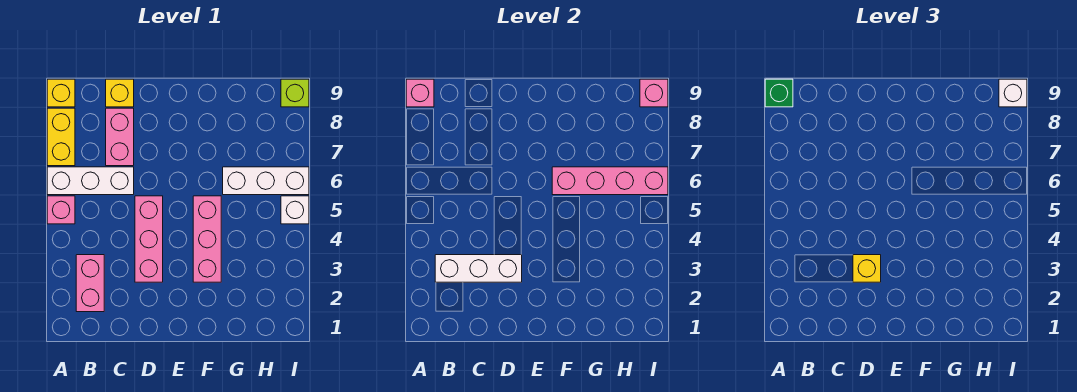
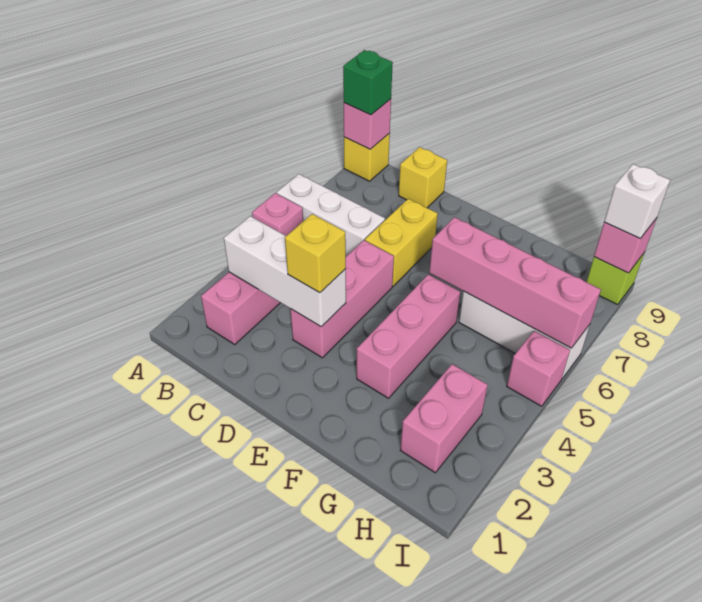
yellow 1x2 brick [47,108,75,166] -> yellow 1x2 brick moved to [365,199,438,286]
pink 1x2 brick [106,108,134,166] -> pink 1x2 brick moved to [400,364,488,473]
white 1x1 brick [281,196,309,224] -> pink 1x1 brick [507,331,570,406]

